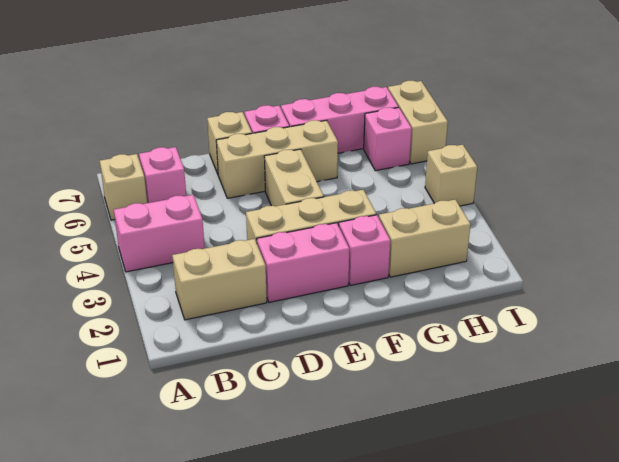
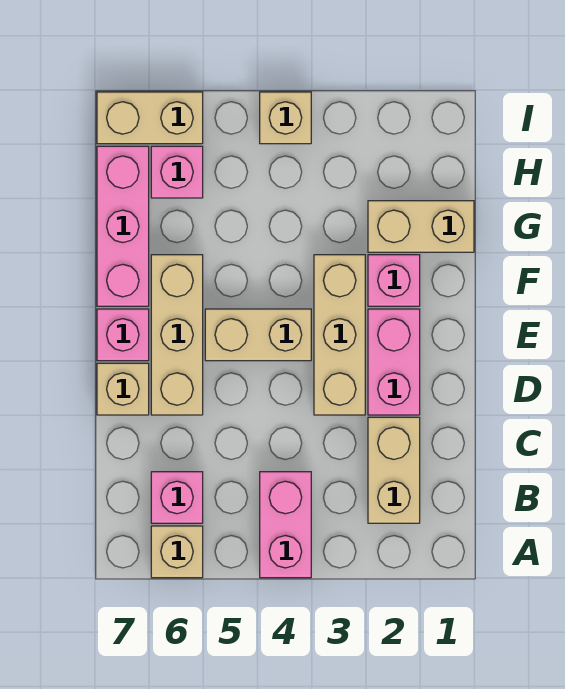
tan 1x2 brick [379,200,471,277] -> tan 1x2 brick turned to [368,201,474,252]

